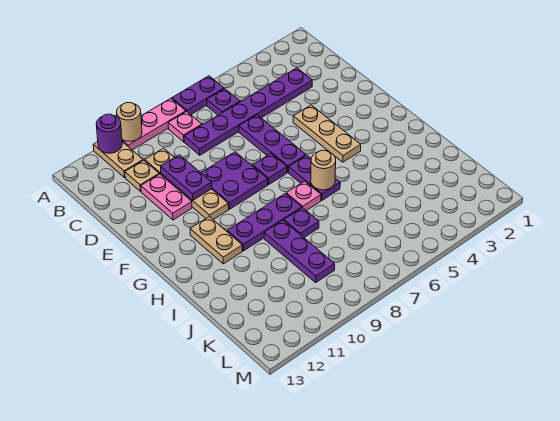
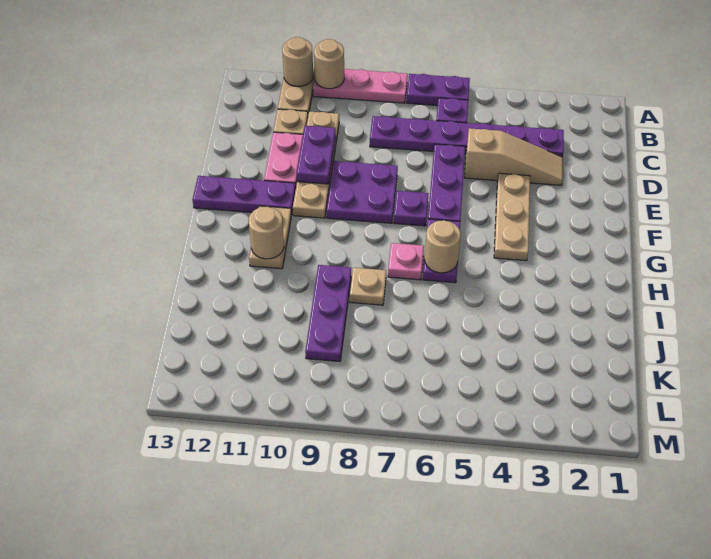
purple 1x1 round brick [96,114,122,153] -> tan 1x1 round brick [282,37,313,86]
pink 1x1 plate [168,112,202,142] -> none
none -> tan 1x3 slope [465,128,563,185]
purple 1x3 plate [227,193,302,251] -> purple 1x3 plate moved to [192,176,296,215]
none -> tan 1x1 round brick [249,207,284,259]
purple 1x1 plate [284,208,319,238] -> tan 1x1 plate [350,268,386,305]

